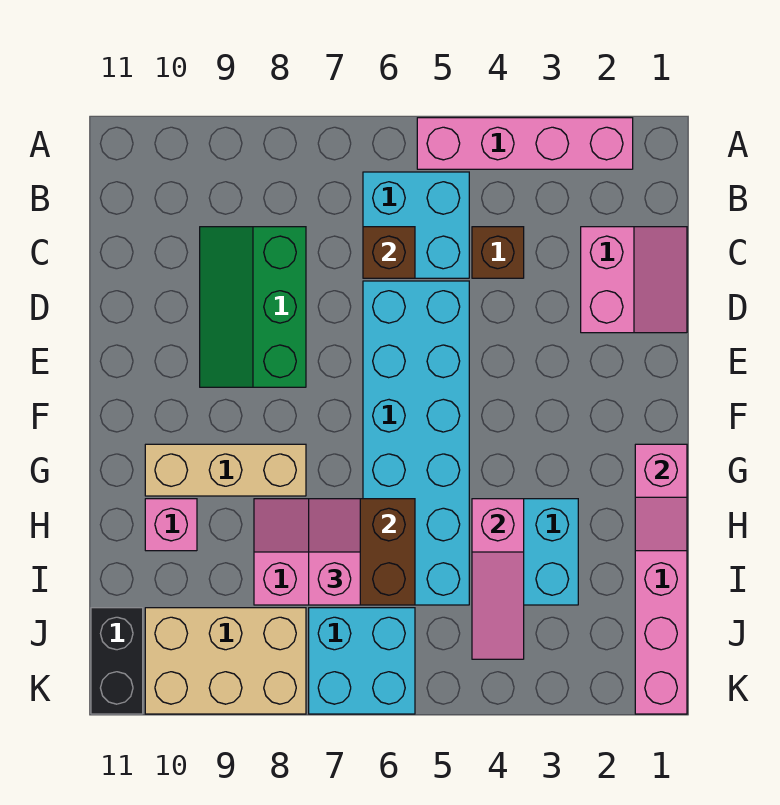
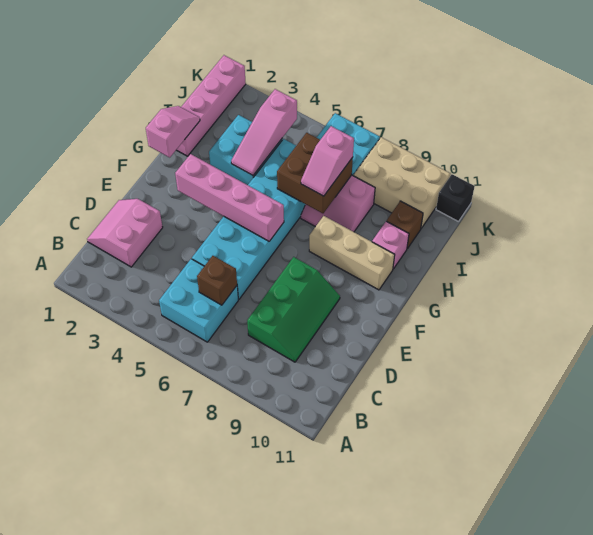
pink 1x4 brick [417,118,633,169] -> pink 1x4 brick moved to [175,154,284,241]
brown 1x1 brick [472,227,524,278] -> brown 1x1 brick moved to [387,201,423,249]
pink 1x3 slope [472,499,524,659] -> pink 1x3 slope turned to [231,89,297,175]
black 1x2 brick [91,608,143,714] -> black 1x1 brick [436,174,475,222]

